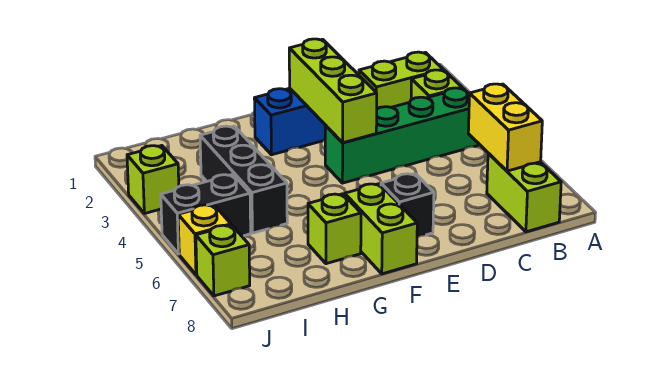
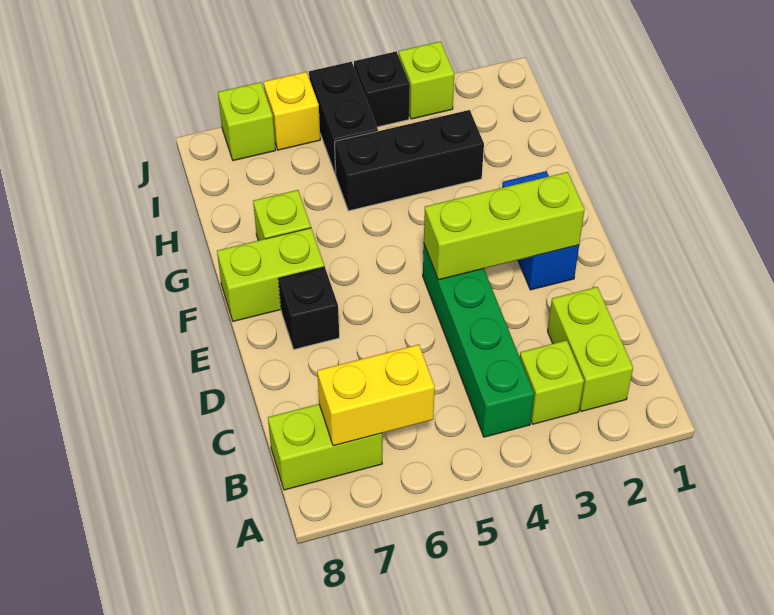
none -> black 1x1 brick [354,52,410,127]

